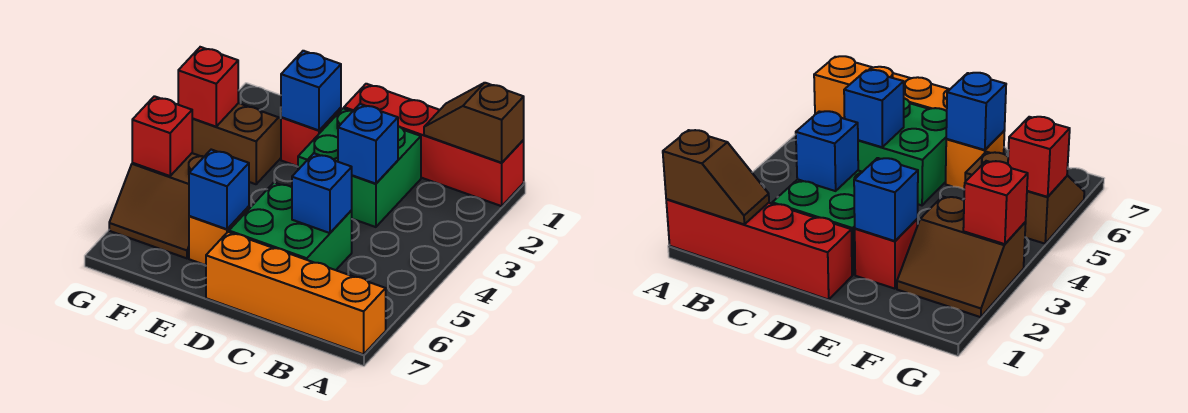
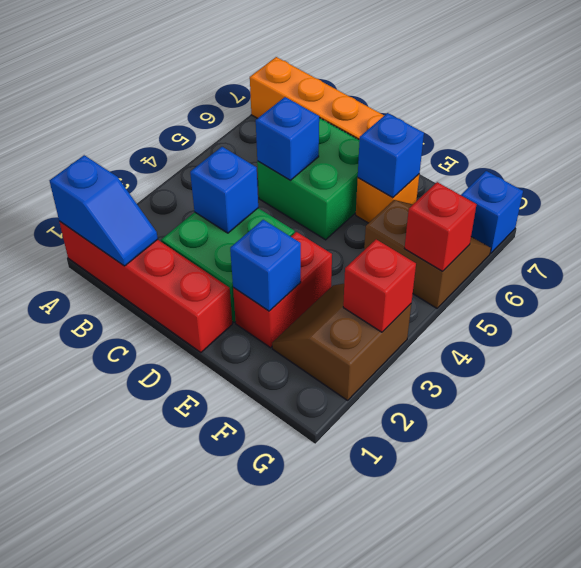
brown 1x2 slope [424,83,524,163] -> blue 1x2 slope [50,155,158,266]
red 1x1 brick [281,108,341,166] -> red 1x2 brick [233,232,332,348]
brown 2x2 slope [192,103,281,184] -> brown 2x2 slope turned to [272,284,411,400]
none -> blue 1x1 brick [461,171,523,253]

